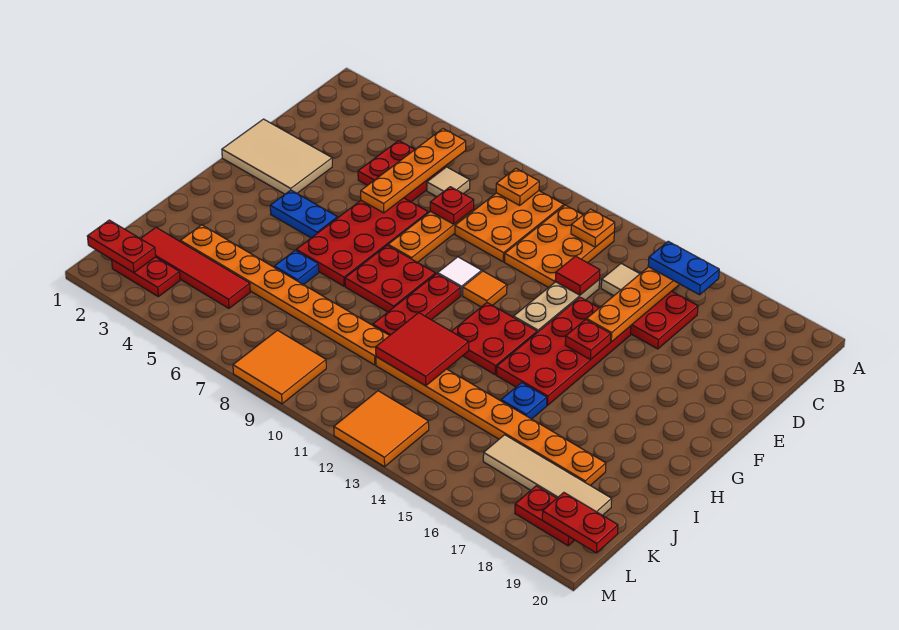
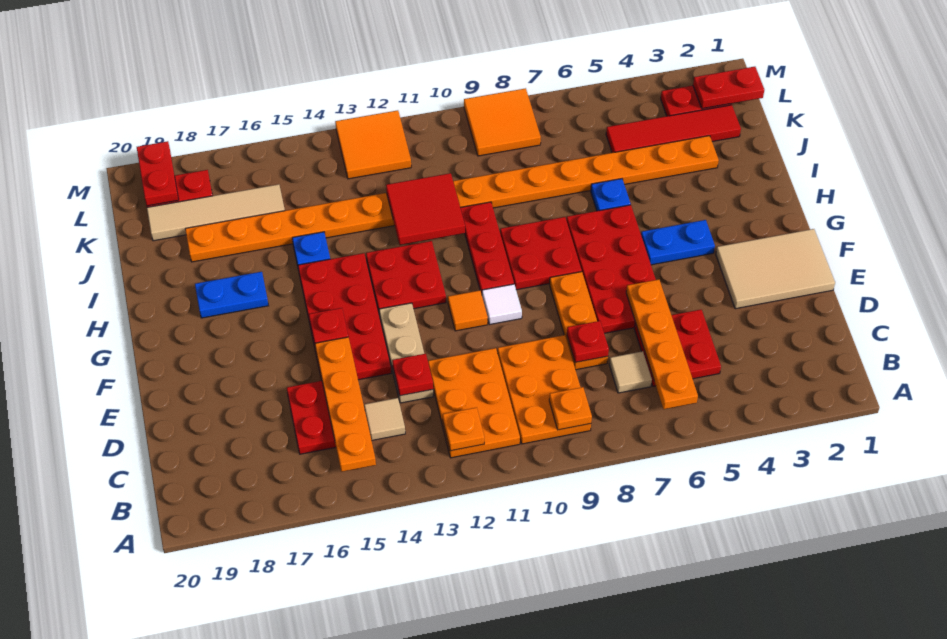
blue 1x2 plate [648,241,719,295] -> blue 1x2 plate moved to [195,272,268,318]
red 1x1 tile [555,256,600,295] -> red 1x1 plate [392,354,433,396]
red 1x2 plate [542,493,618,553] -> red 1x2 plate turned to [137,141,179,206]

